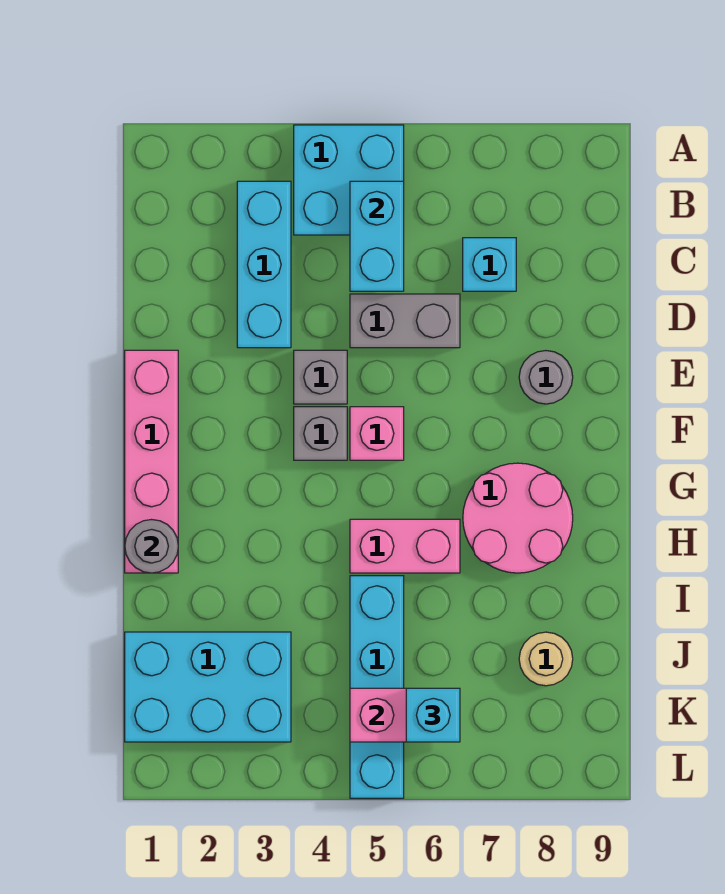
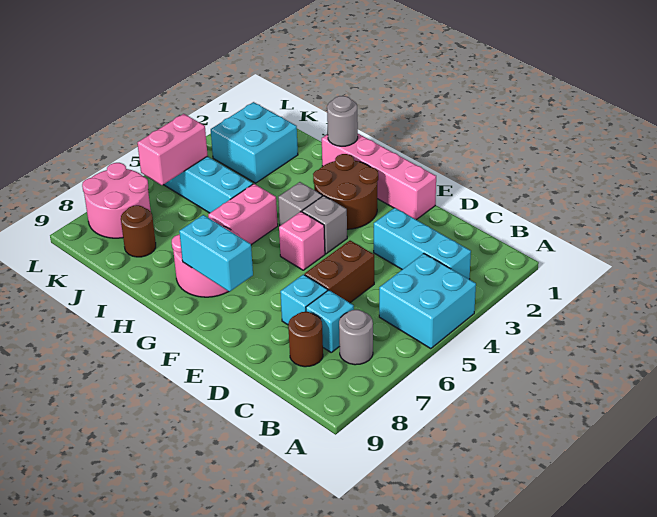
cyan 1x2 brick [350,181,404,291] -> cyan 1x2 brick moved to [179,215,253,292]
none -> brown 1x1 round brick [288,312,323,367]
grey 1x2 brick [350,294,460,348] -> brown 1x2 brick [305,241,374,303]
grey 1x1 brick [294,350,347,404] -> grey 1x1 brick moved to [278,182,322,226]
grey 1x1 round brick [519,351,573,404] -> grey 1x1 round brick moved to [339,310,373,365]
none -> brown 2x2 round brick [313,154,378,229]
cyan 2x3 brick [125,632,291,742] -> cyan 2x2 brick [211,102,298,183]
tan 1x1 round brick [519,632,573,686] -> brown 1x1 round brick [121,205,156,257]
cyan 1x1 brick [406,688,460,742] -> cyan 1x1 brick moved to [280,274,328,325]
none -> pink 2x2 round brick [82,163,151,238]

